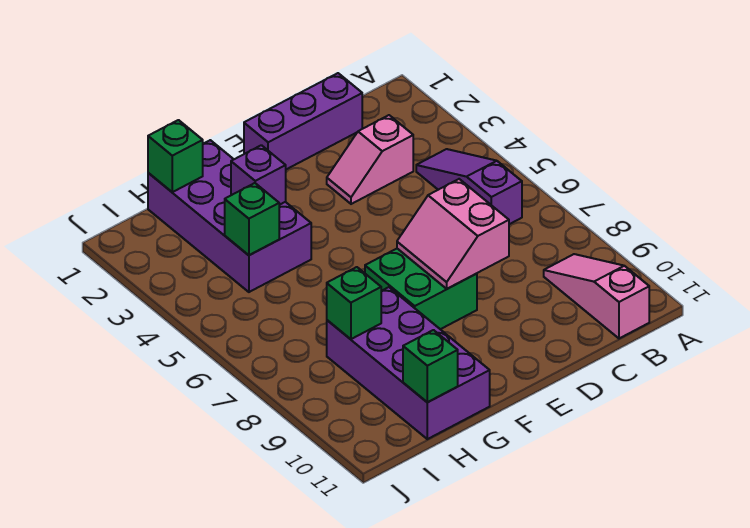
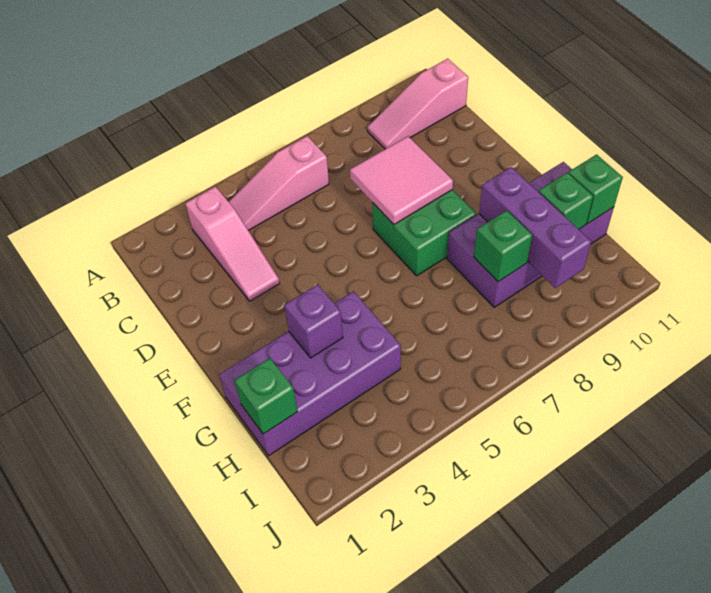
purple 1x3 slope [416,149,522,224] -> pink 1x3 slope [228,136,329,230]
purple 1x3 brick [244,73,362,169] -> purple 1x3 brick moved to [479,167,591,288]
pink 1x2 slope [327,115,413,204] -> pink 1x3 slope [185,187,280,301]
pink 2x2 slope [397,179,509,289] -> pink 2x2 tile [350,136,453,224]
green 1x1 brick [225,183,279,255] -> green 1x1 brick moved to [539,173,593,229]

